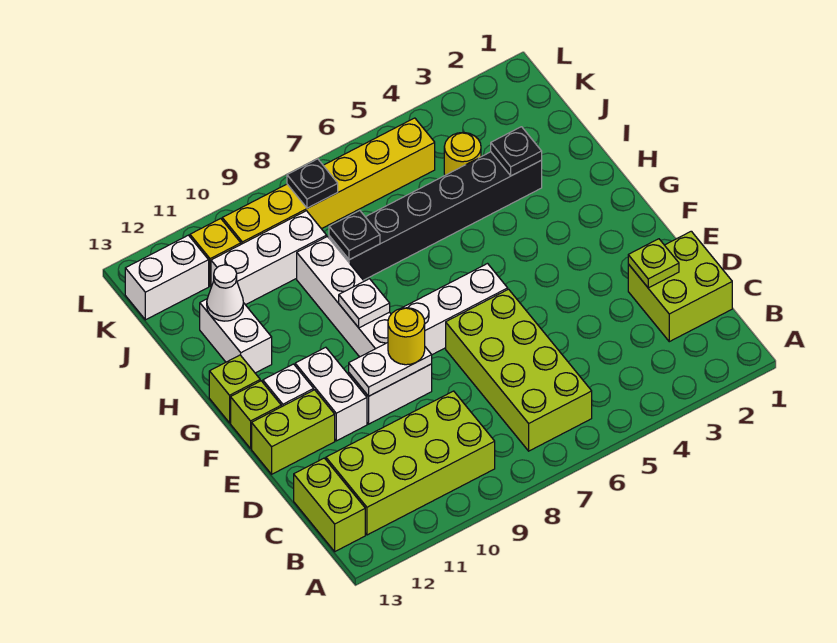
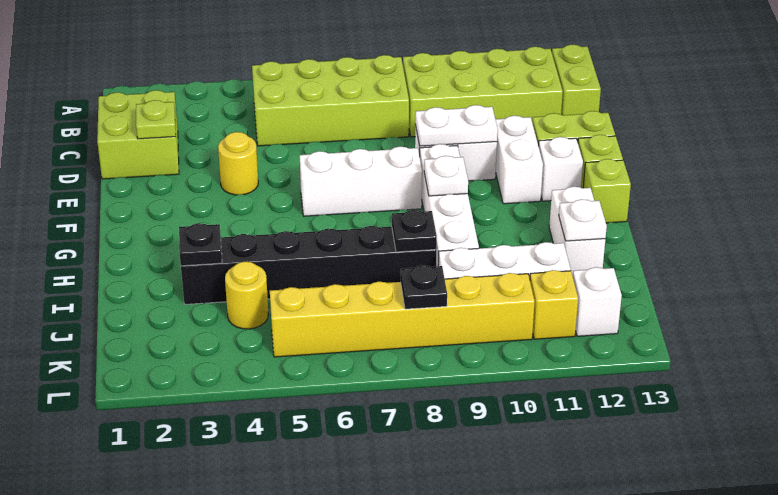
lime 2x4 brick [446,289,592,451] -> lime 2x4 brick turned to [252,55,409,146]
yellow 1x1 round brick [388,308,425,365] -> yellow 1x1 round brick moved to [218,132,258,195]
white 1x1 cone [207,265,243,321] -> white 1x1 plate [559,199,607,241]
white 1x2 brick [125,235,209,320] -> white 1x1 brick [573,267,622,336]

